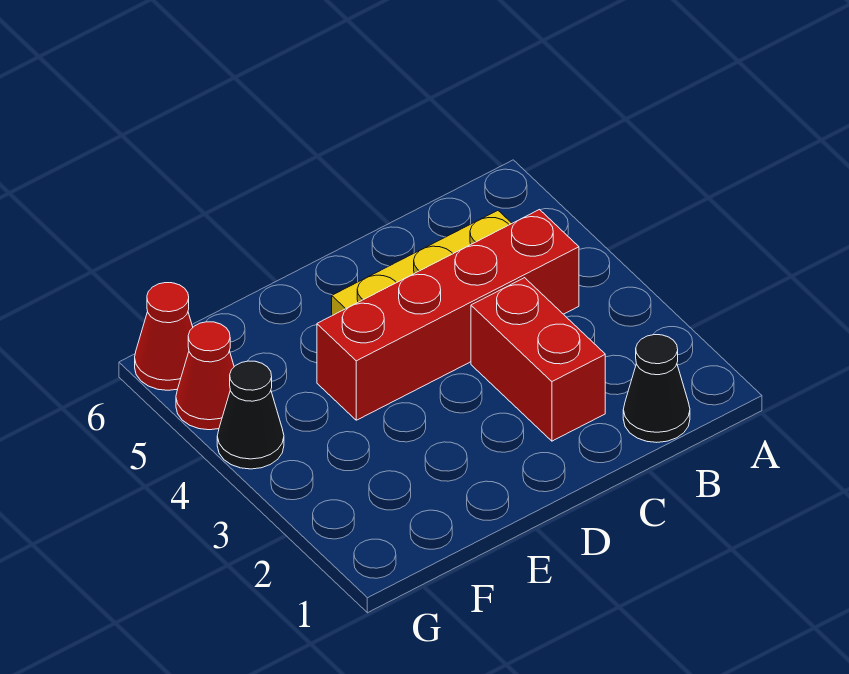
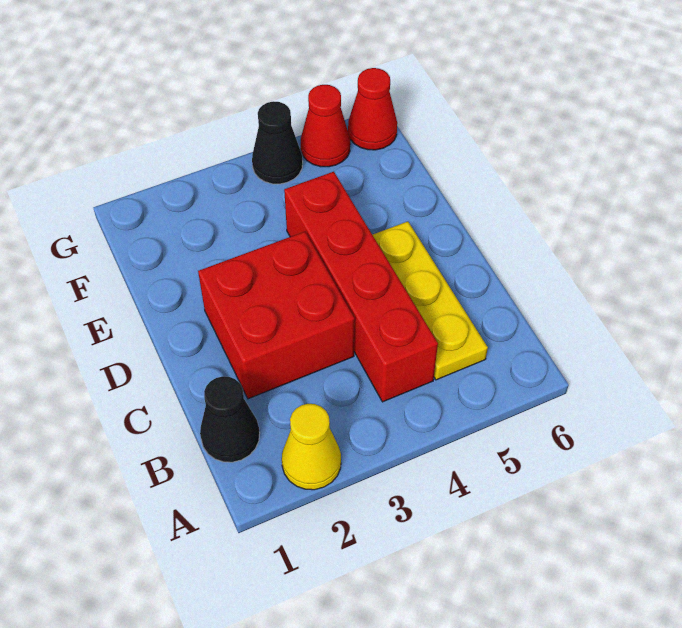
none -> yellow 1x1 cone [282,404,341,490]
red 1x2 brick [471,278,605,441] -> red 2x2 brick [198,232,355,399]

